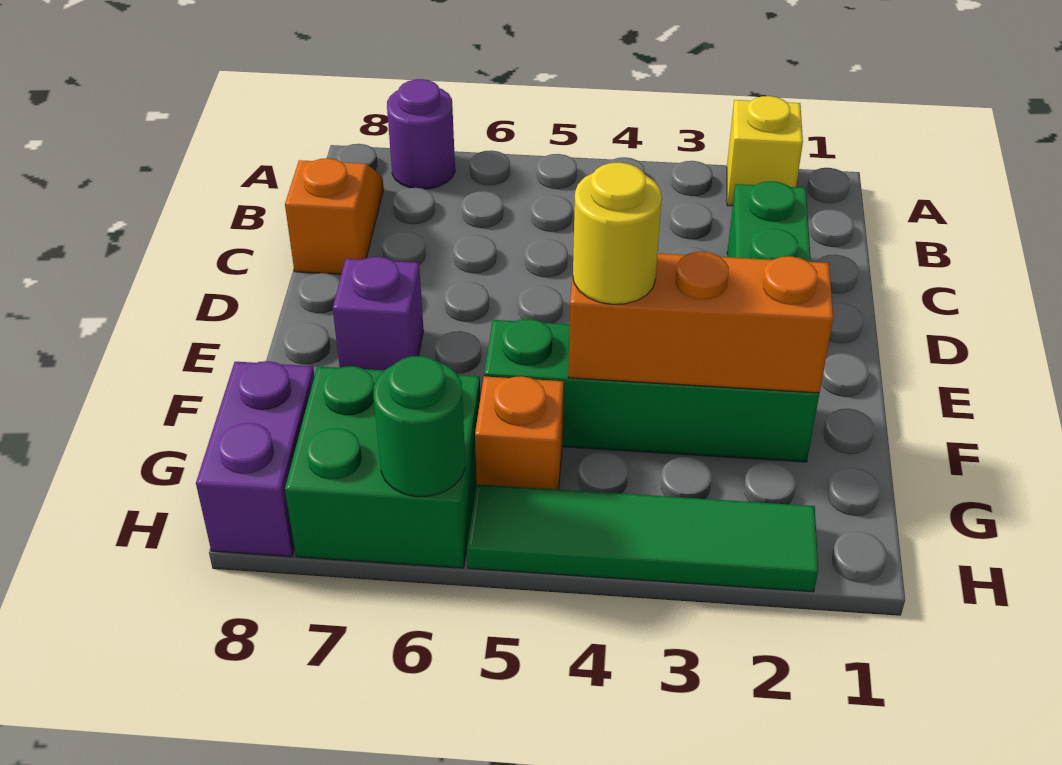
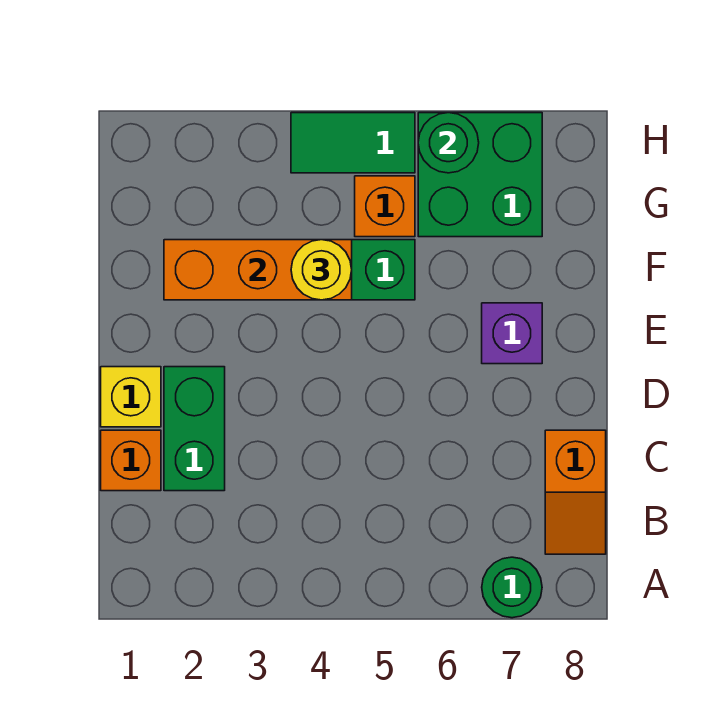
yellow 1x1 brick [727,96,803,206] -> yellow 1x1 brick moved to [101,367,161,427]
purple 1x1 round brick [387,79,455,189] -> green 1x1 round brick [482,557,542,618]
none -> orange 1x1 brick [101,430,161,491]
purple 1x2 brick [196,361,314,557] -> none
green 1x4 tile [467,484,818,592] -> green 1x2 tile [291,113,415,173]

